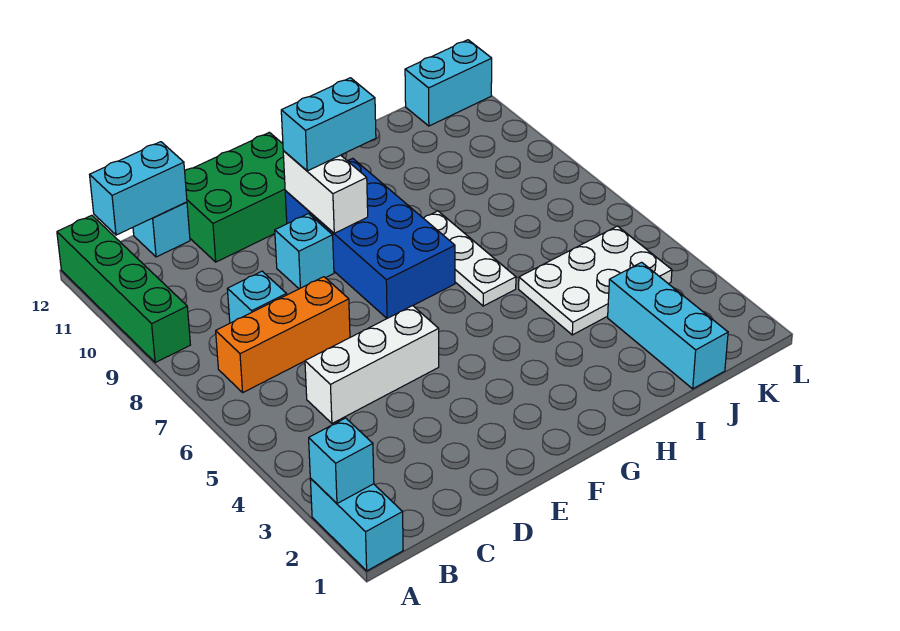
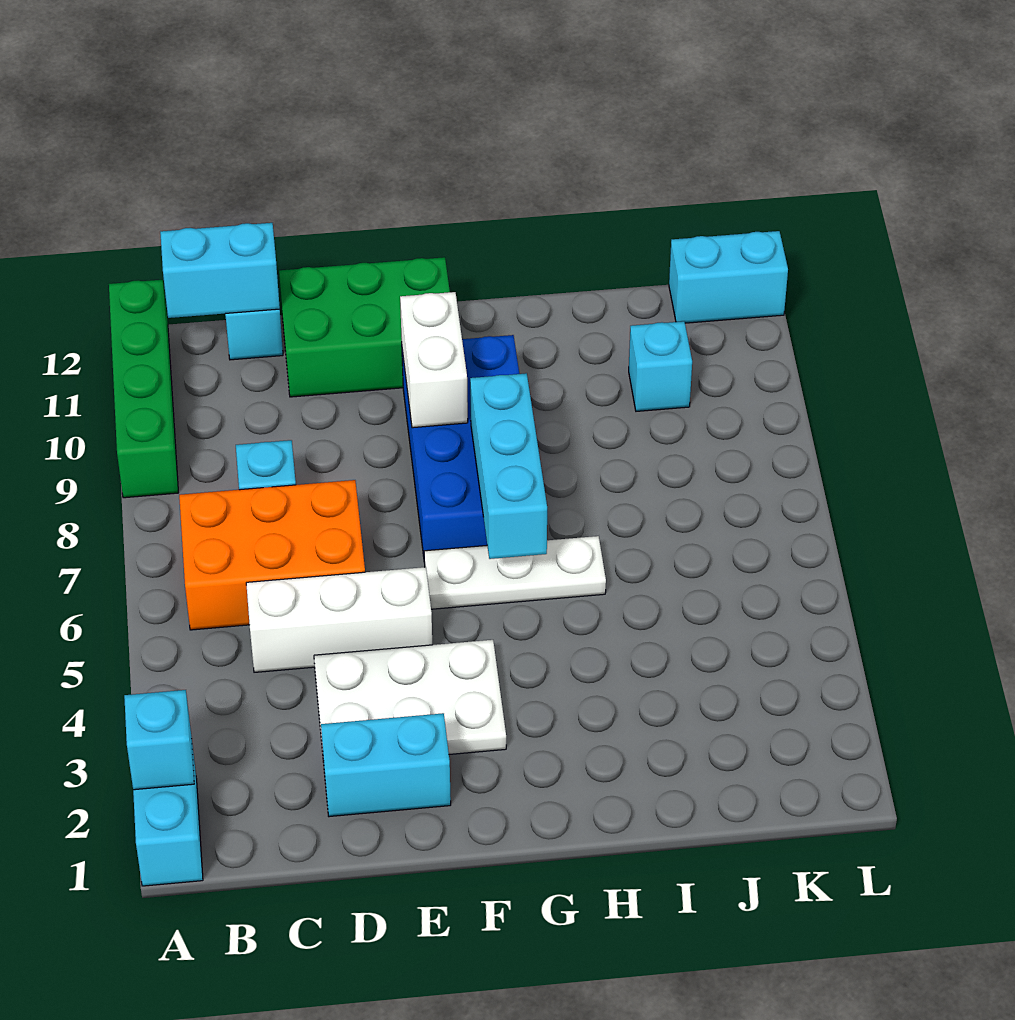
orange 1x3 brick [216,277,350,392] -> orange 2x3 brick [179,480,365,630]
cyan 1x1 brick [275,214,334,289] -> cyan 1x1 brick moved to [629,321,692,411]
cyan 1x2 brick [281,78,376,171] -> cyan 1x2 brick moved to [321,713,451,817]
white 1x3 plate [424,211,516,306] -> white 1x3 plate turned to [424,536,606,609]
white 2x3 plate [519,226,672,335] -> white 2x3 plate moved to [314,640,506,754]
cyan 1x3 brick [608,262,728,389] -> cyan 1x3 brick moved to [470,373,547,559]

